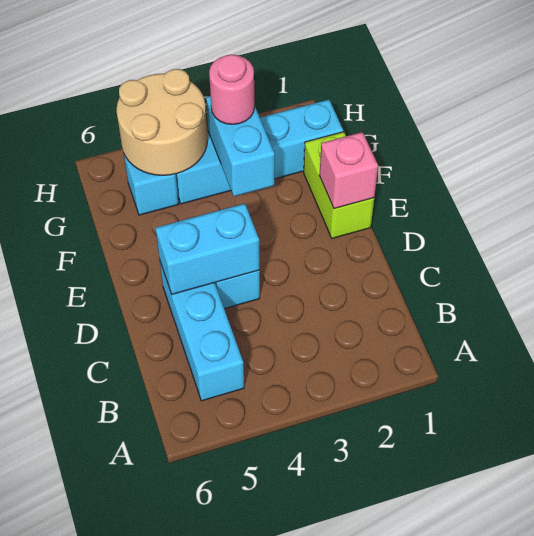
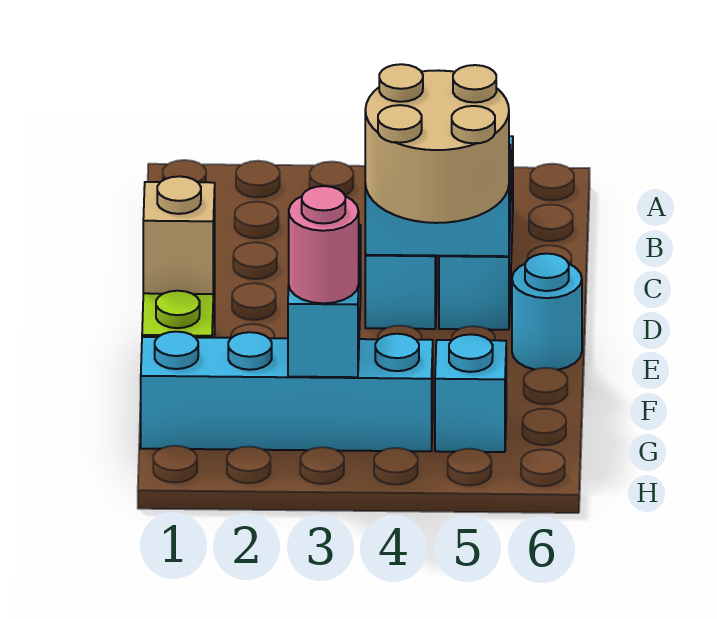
pink 1x1 brick [319,132,378,209] -> tan 1x1 brick [143,176,215,294]
none -> cyan 1x1 round brick [512,254,582,370]
tan 2x2 round brick [117,69,207,175] -> tan 2x2 round brick moved to [365,64,509,223]

